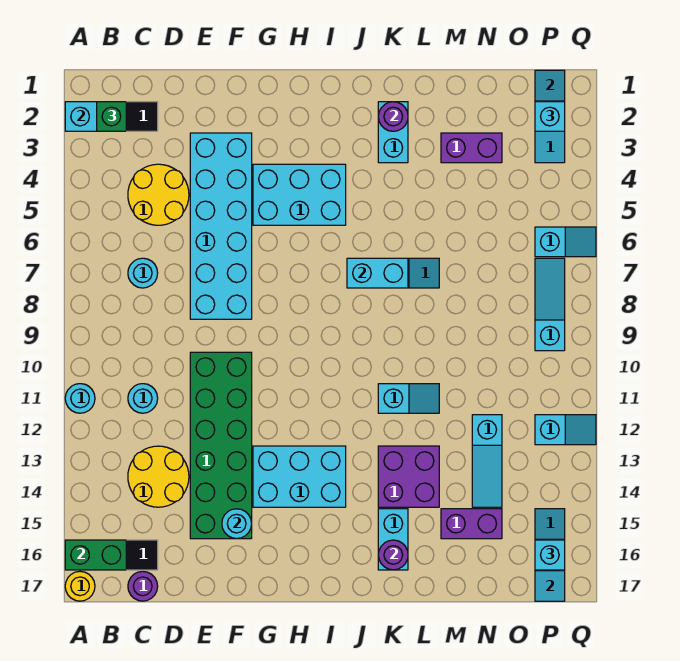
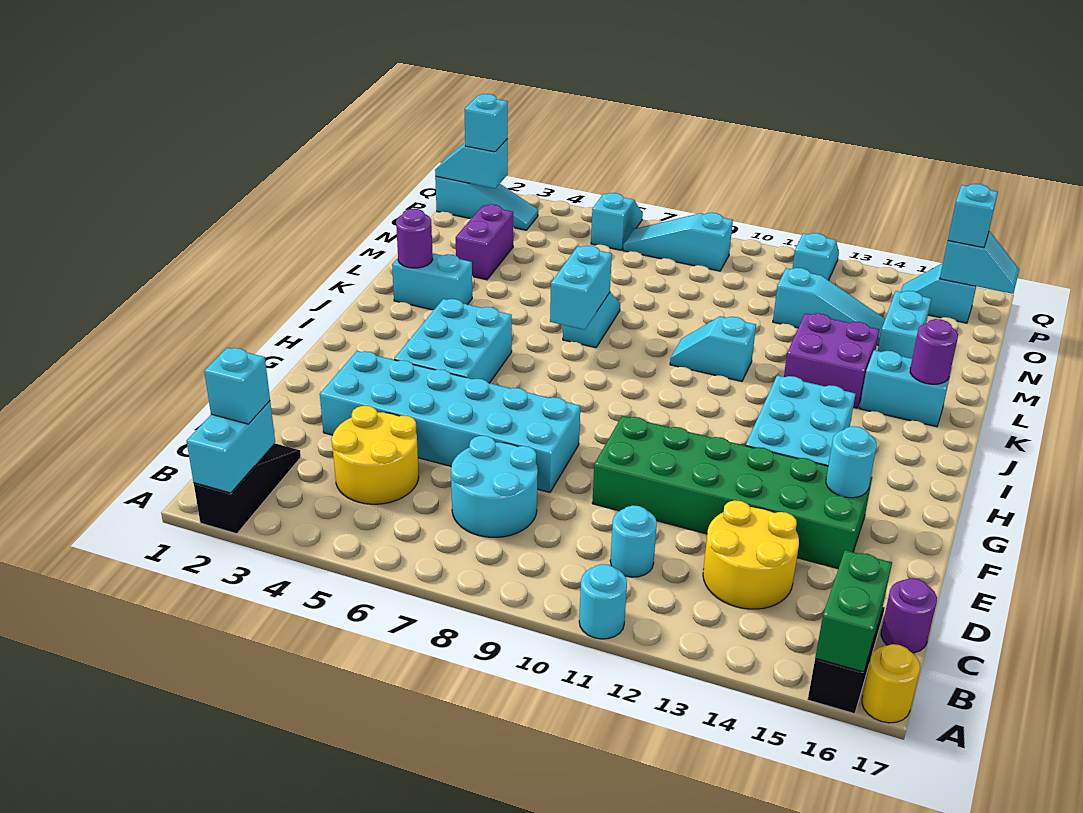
green 1x1 brick [97,102,126,131] -> cyan 1x1 brick [204,348,270,424]
cyan 1x1 round brick [128,258,158,288] -> cyan 2x2 round brick [451,436,538,537]
cyan 1x2 slope [378,384,439,413] -> cyan 1x2 slope turned to [670,316,756,381]
purple 1x2 brick [441,509,502,539] -> cyan 1x2 brick [878,291,931,358]

